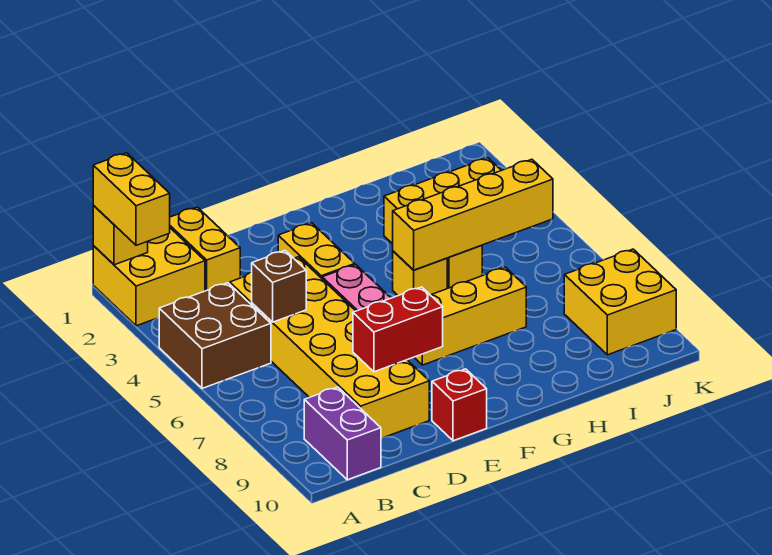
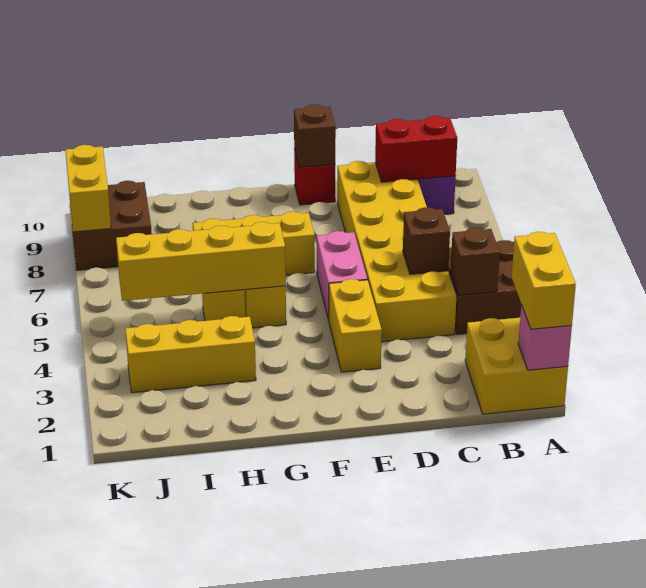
yellow 1x1 brick [93,205,148,265] -> pink 1x1 brick [518,305,572,370]
none -> brown 1x1 brick [451,228,500,295]
yellow 1x2 brick [170,207,240,291] -> yellow 1x2 brick moved to [65,145,111,232]
red 1x2 brick [353,287,443,372] -> red 1x2 brick moved to [375,116,457,182]
none -> brown 1x1 brick [294,105,336,167]
yellow 2x2 brick [564,249,676,355] -> brown 2x2 brick [70,181,152,270]

